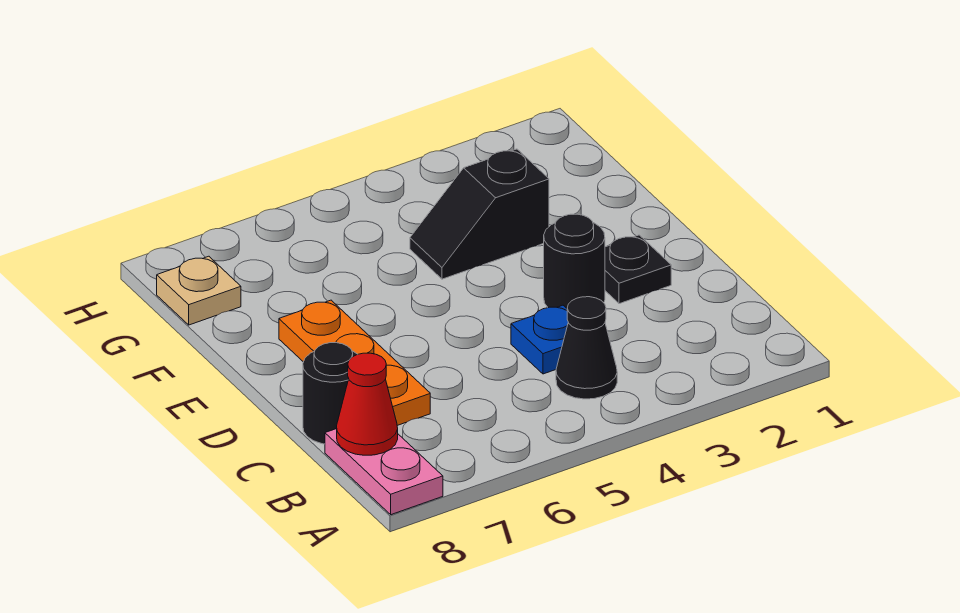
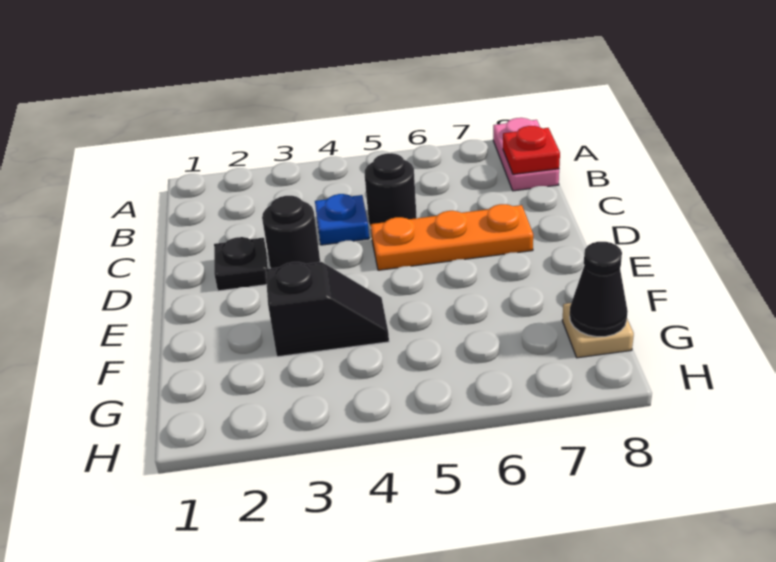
black 1x1 cone [556,297,617,399] -> black 1x1 cone moved to [570,242,628,337]
red 1x1 cone [337,353,398,455] -> red 1x1 plate [503,126,560,174]
orange 1x3 plate [279,300,430,425] -> orange 1x3 plate turned to [371,204,533,270]
black 1x1 round brick [303,343,358,444] -> black 1x1 round brick moved to [365,153,417,228]

